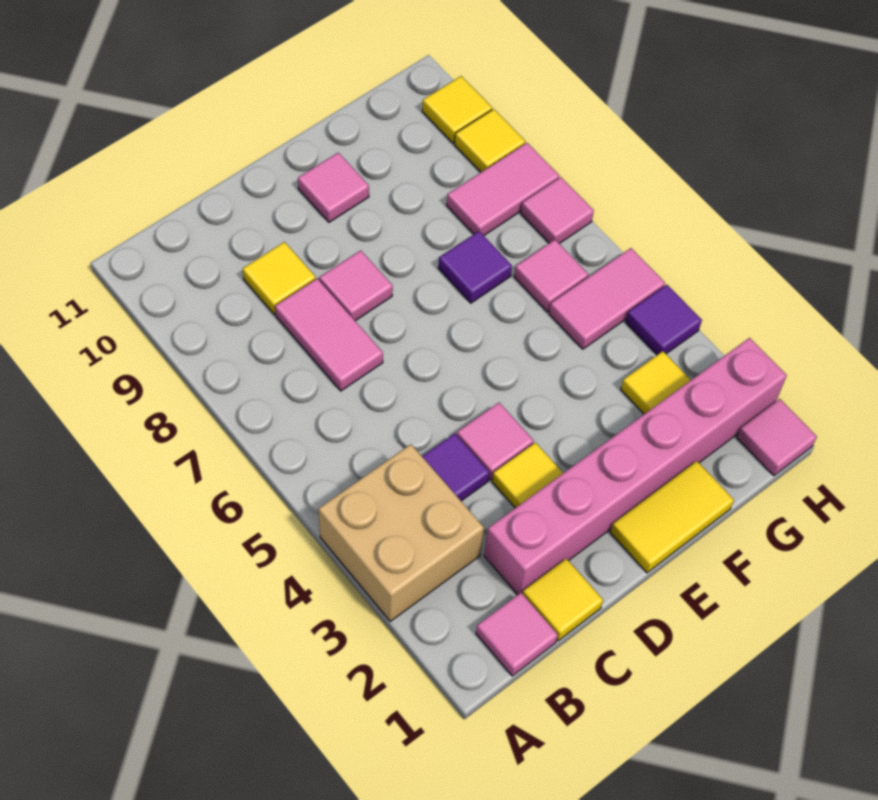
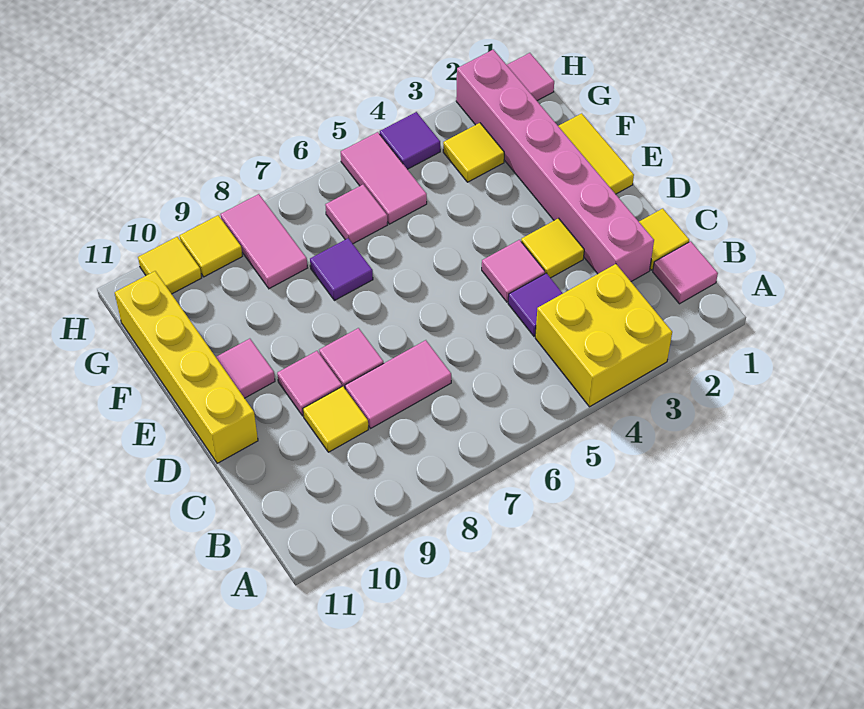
tan 2x2 brick [319,444,484,621] -> yellow 2x2 brick [535,264,672,407]
none -> yellow 1x4 brick [115,271,258,463]
pink 1x1 tile [521,177,594,244] -> pink 1x1 tile moved to [277,351,342,416]

